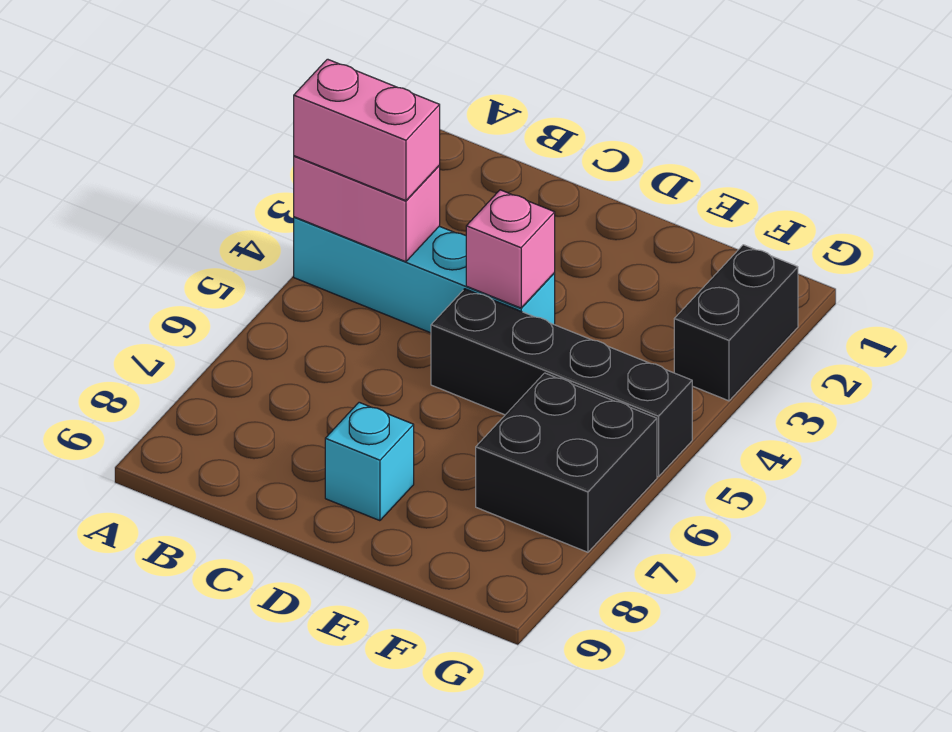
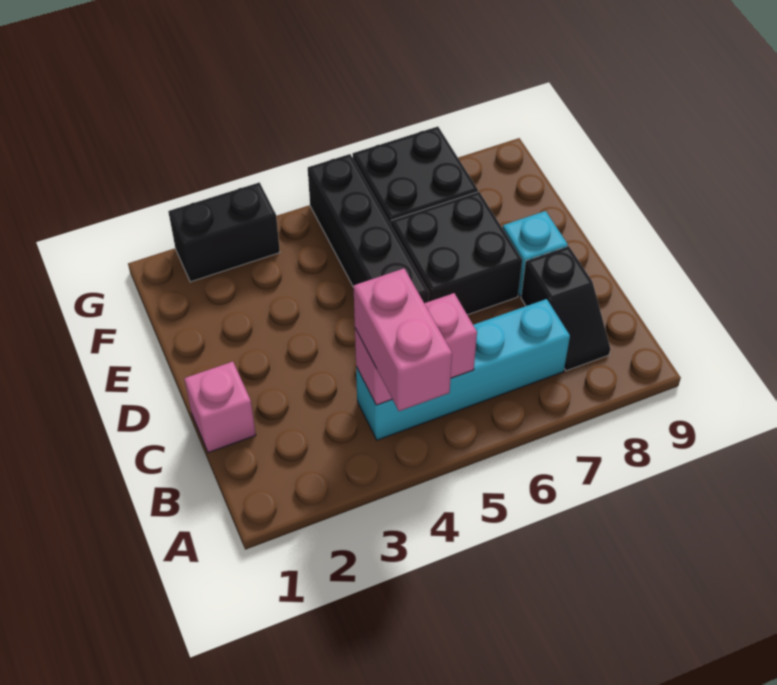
cyan 1x4 brick [294,217,555,333] -> cyan 1x4 brick turned to [356,299,570,440]
pink 1x2 brick [294,156,440,262] -> pink 1x2 brick turned to [355,293,477,405]
none -> black 1x2 slope [521,246,610,371]
pink 1x1 brick [466,190,555,308] -> pink 1x1 brick moved to [184,362,256,453]
none -> black 2x2 brick [391,192,522,315]

